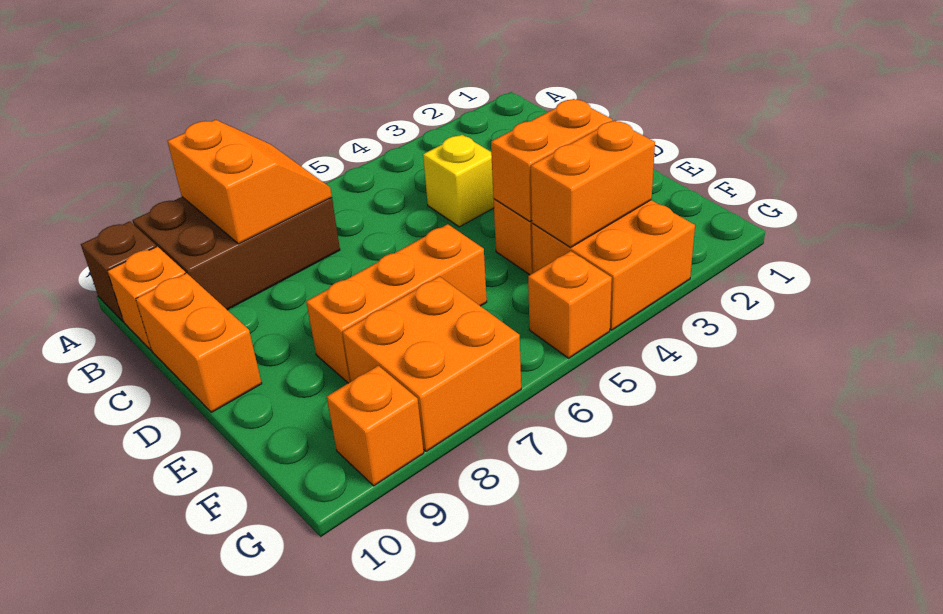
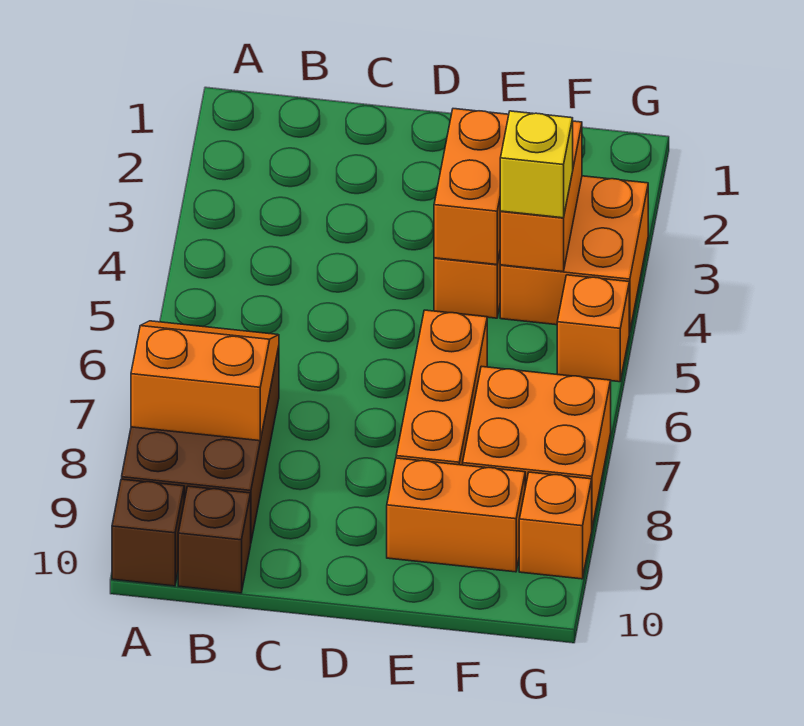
orange 1x1 brick [108,246,185,350] -> brown 1x1 brick [178,486,251,593]
yellow 1x1 brick [423,135,494,227] -> yellow 1x1 brick moved to [500,111,573,218]
orange 1x2 brick [136,273,262,412] -> orange 1x2 brick moved to [387,458,525,572]

